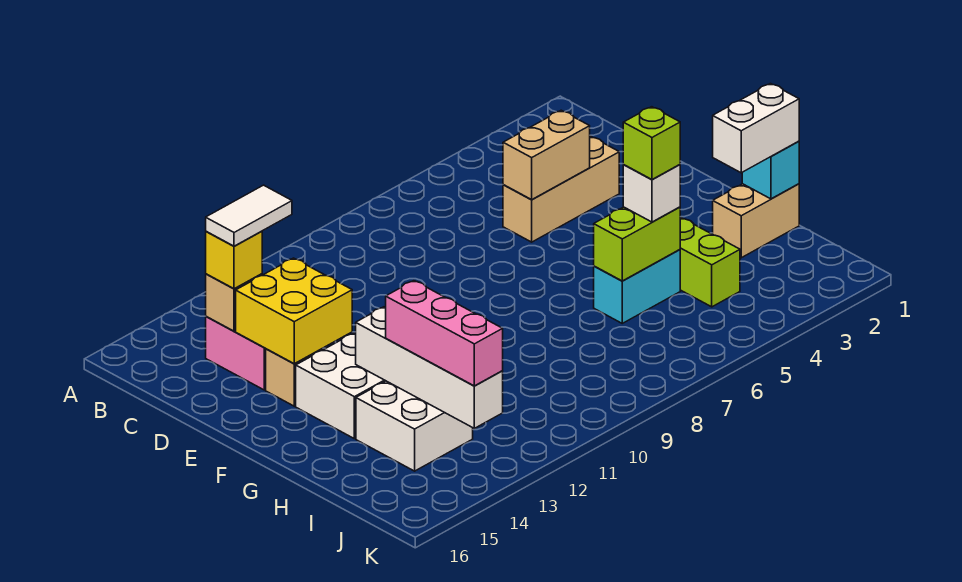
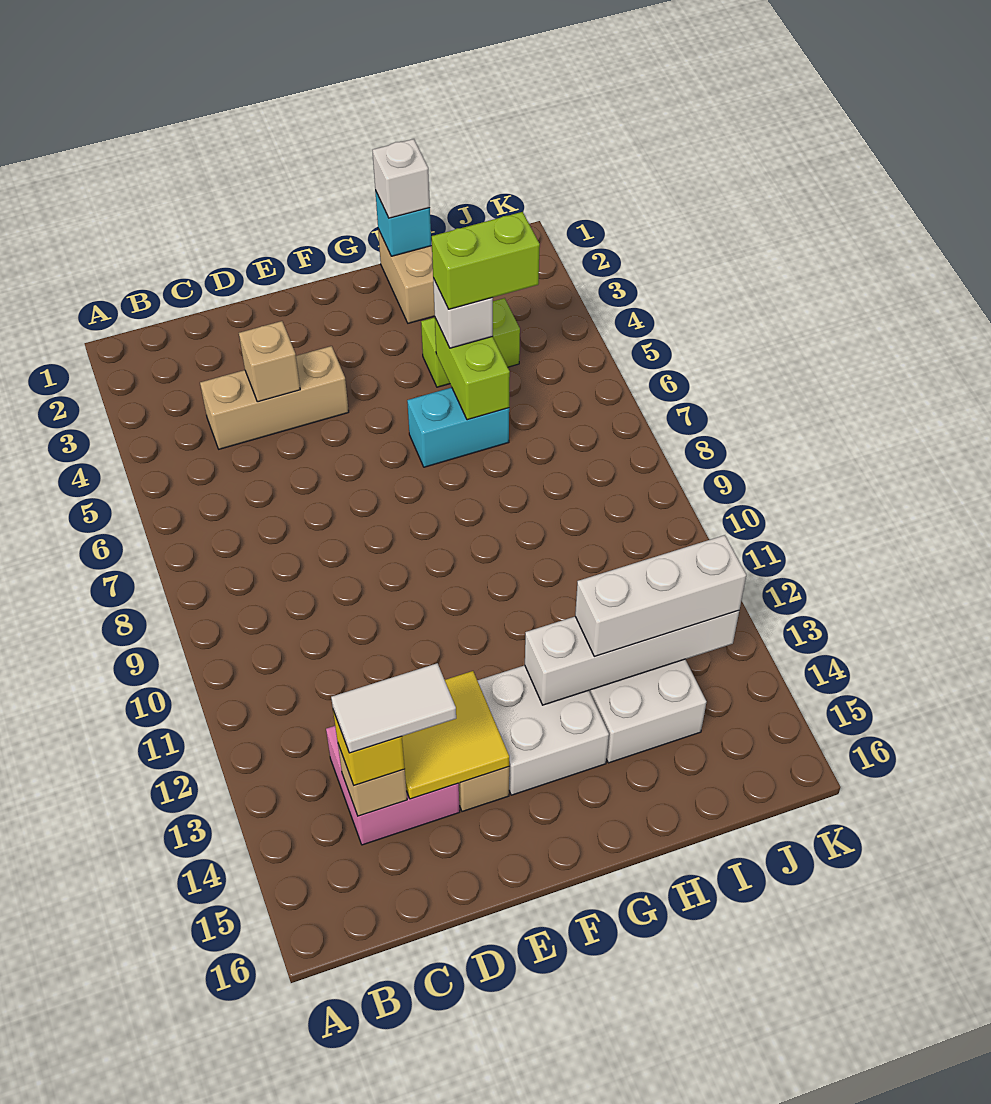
white 1x2 tile [206,185,292,246] -> white 1x2 tile turned to [331,663,456,753]
tan 1x3 brick [503,136,619,242] -> tan 1x3 brick turned to [200,346,349,449]
tan 1x2 brick [503,110,590,200] -> tan 1x1 brick [239,321,300,402]
yellow 2x2 brick [236,258,352,364] -> yellow 2x2 tile [402,671,509,799]
white 1x2 brick [713,84,799,173] -> white 1x1 brick [372,139,430,218]
cyan 1x2 brick [594,250,680,323] -> cyan 1x2 brick turned to [407,387,509,467]
lime 1x1 brick [623,107,680,179] -> lime 1x2 brick [432,212,540,309]
pink 1x3 brick [386,281,503,386] -> white 1x3 brick [575,535,746,657]

